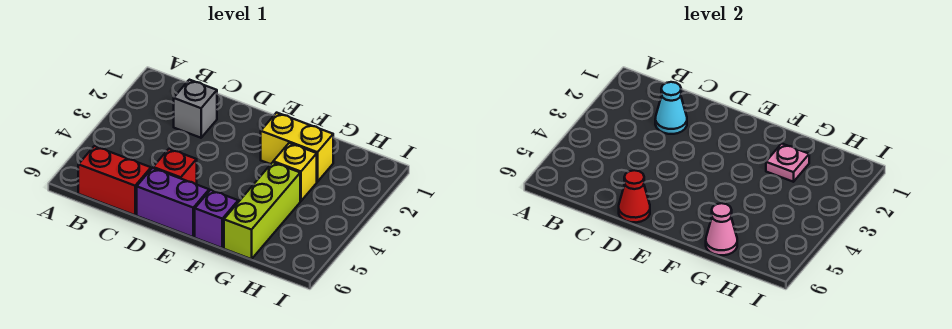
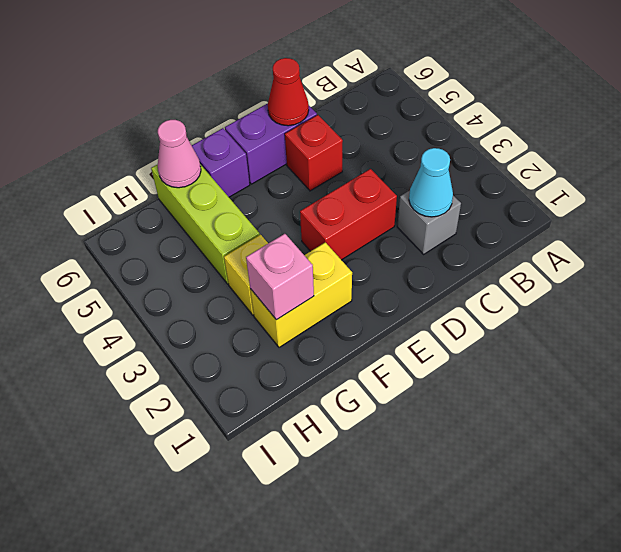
red 1x2 brick [78,146,151,215] -> red 1x2 brick moved to [300,169,397,260]
pink 1x1 plate [766,144,809,182] -> pink 1x1 brick [246,234,314,320]

